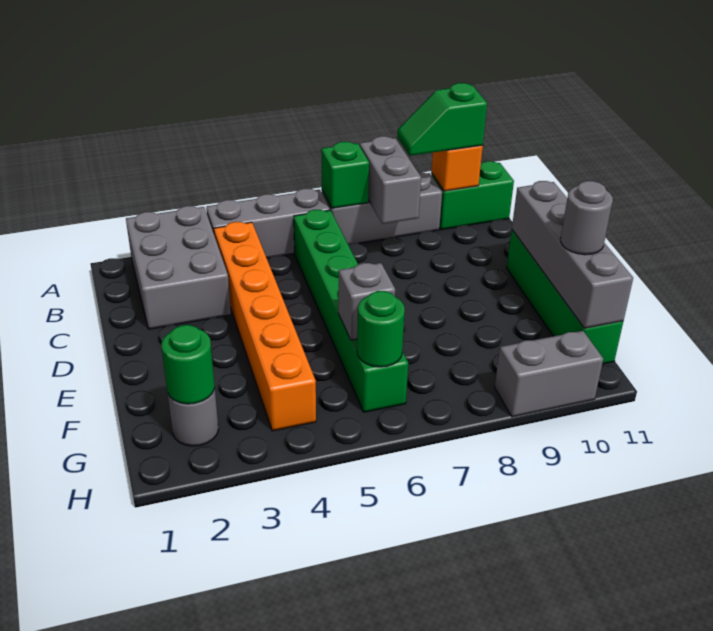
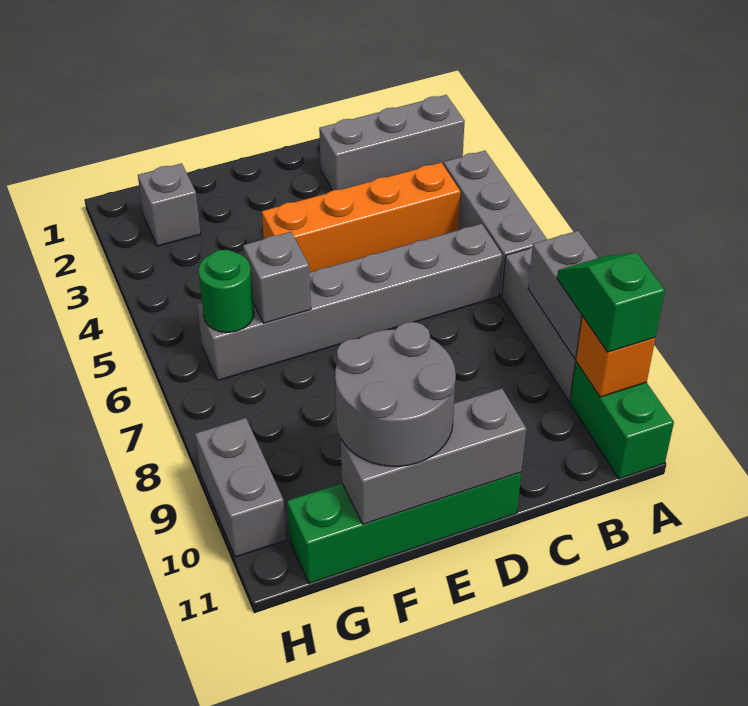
grey 2x3 brick [126,206,231,329] -> grey 1x3 brick [319,95,465,190]
green 1x1 brick [321,142,369,208] -> none
grey 1x2 brick [360,136,421,224] -> grey 1x2 brick turned to [528,231,598,359]
orange 1x6 brick [214,222,316,431] -> orange 1x4 brick [262,163,460,273]
green 1x6 brick [294,210,408,412] -> grey 1x6 brick [197,224,502,380]
grey 1x4 brick [512,181,633,328] -> grey 1x3 brick [341,388,526,524]
grey 1x1 round brick [561,181,613,255] -> grey 2x2 round brick [335,322,456,466]
grey 1x1 round brick [168,385,218,446] -> grey 1x1 brick [138,163,201,246]
green 1x1 round brick [162,325,215,404] -> none

